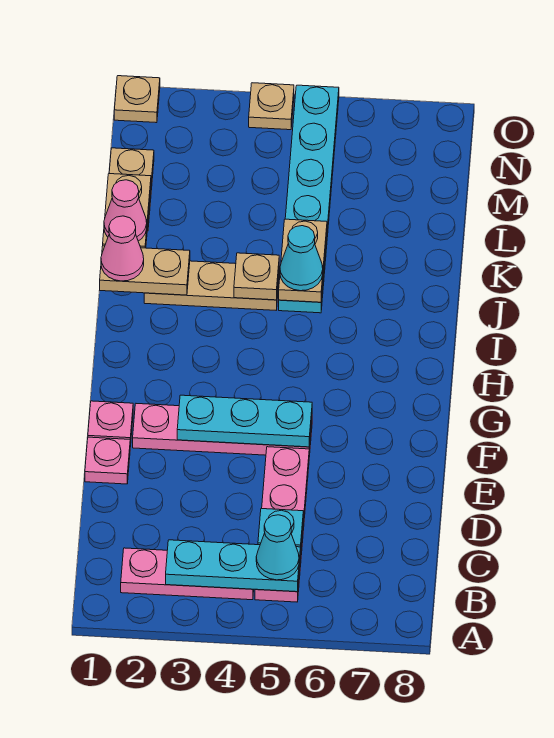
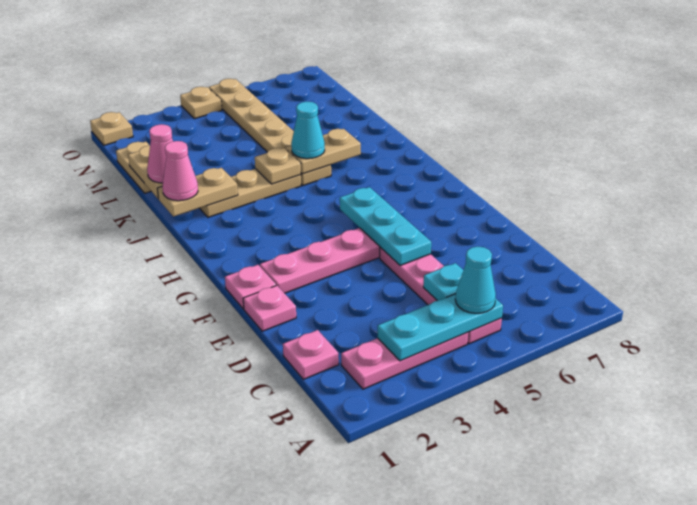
none -> pink 1x1 plate [283,330,339,379]
cyan 1x3 plate [177,395,312,447] -> cyan 1x3 plate turned to [340,187,431,266]
cyan 1x6 plate [279,85,339,313] -> tan 1x6 plate [209,79,331,185]
tan 1x2 plate [279,219,327,302] -> tan 1x2 plate turned to [285,129,361,174]

